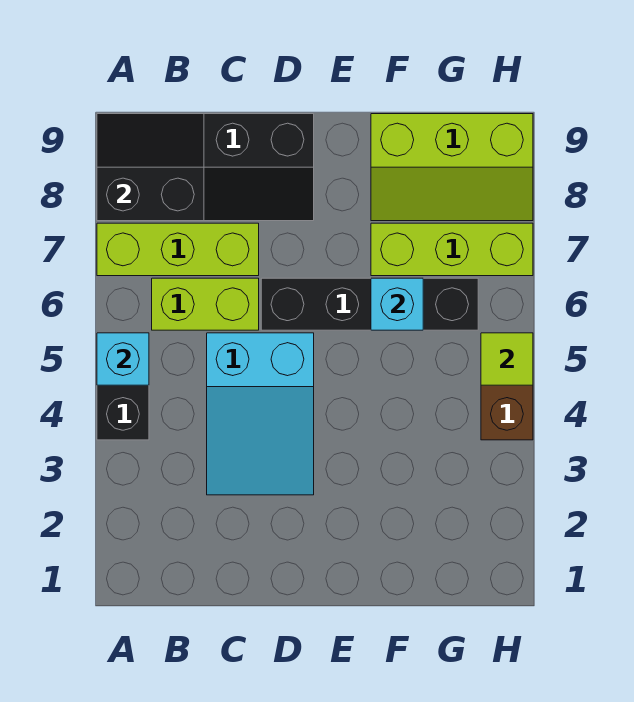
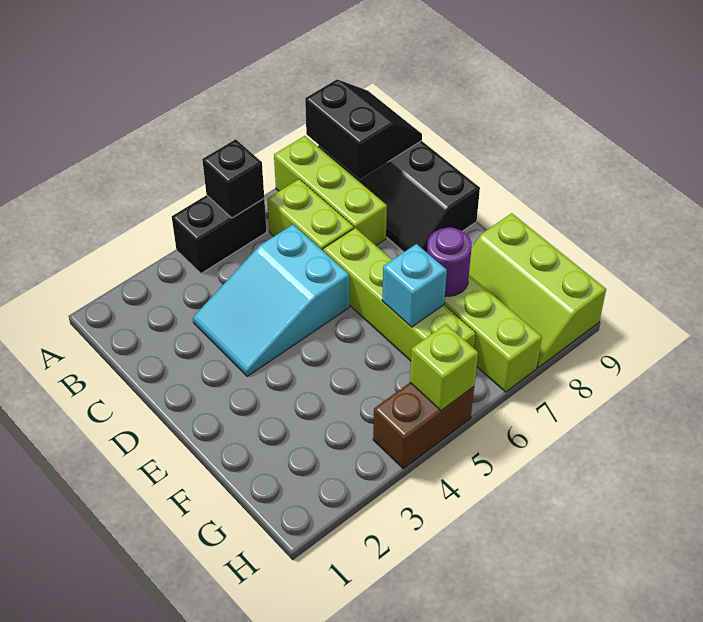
cyan 1x1 brick [97,333,149,385] -> black 1x1 brick [202,139,264,218]
black 1x4 brick [261,278,478,330] -> lime 1x4 brick [323,228,476,361]
none -> purple 1x1 round brick [427,227,472,296]
lime 1x1 tile [481,333,533,385] -> lime 1x1 brick [410,324,478,410]

